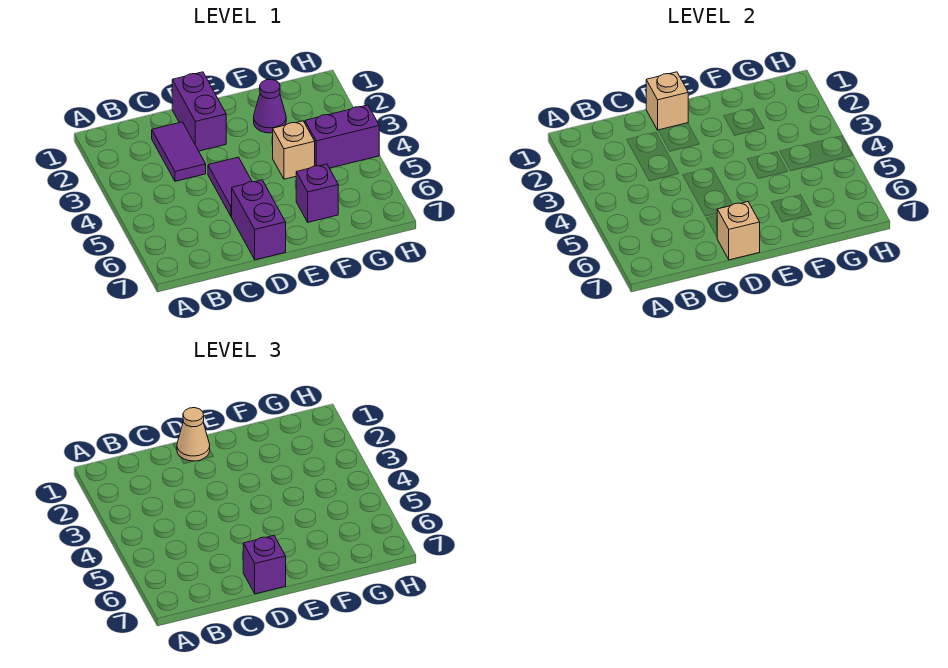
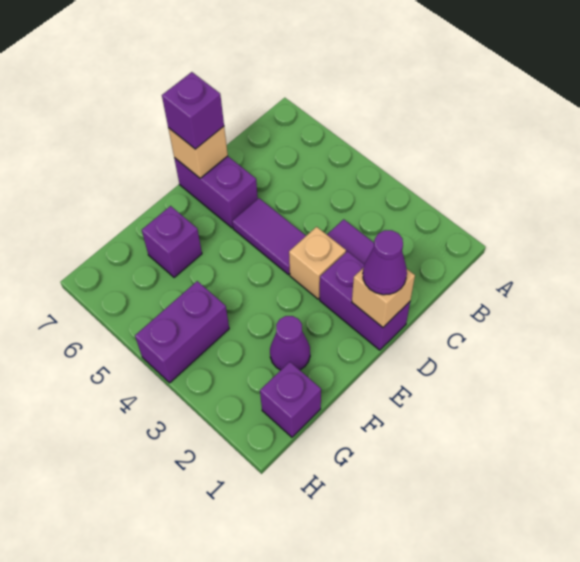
tan 1x1 cone [177,408,210,461] -> purple 1x1 cone [363,230,407,295]
tan 1x1 brick [273,121,315,179] -> tan 1x1 brick moved to [289,227,346,299]
none -> purple 1x1 brick [260,362,321,437]

